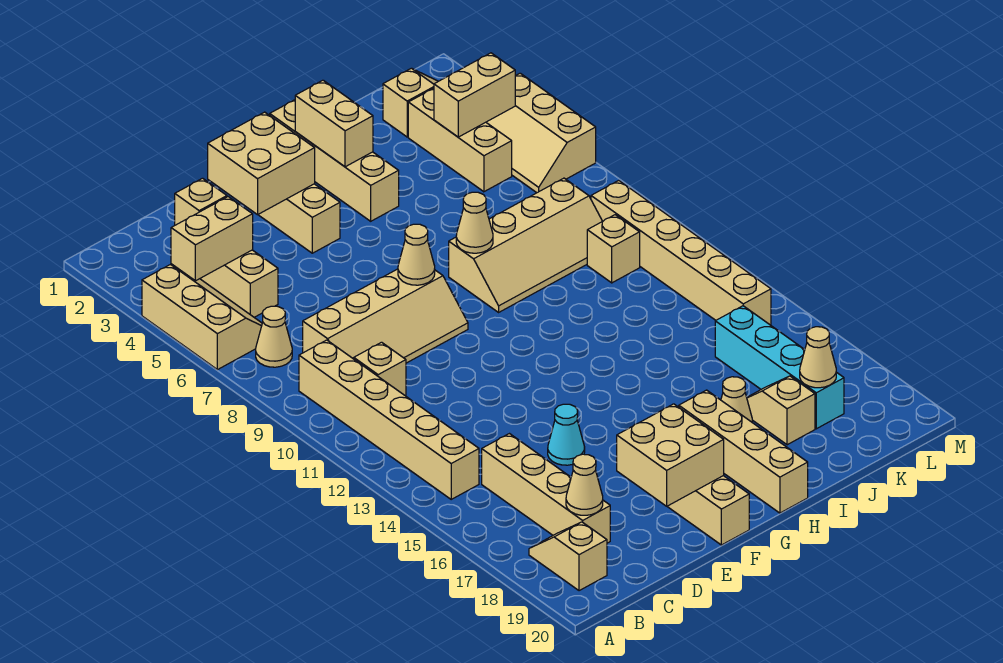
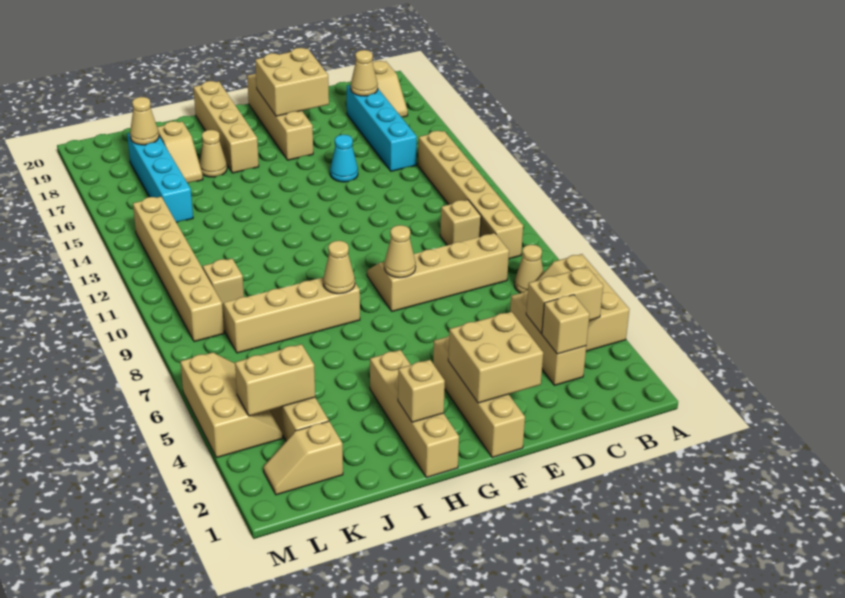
tan 1x4 brick [482,434,610,543] -> cyan 1x4 brick [347,85,417,171]
tan 1x2 brick [295,80,373,167] -> tan 1x1 brick [398,360,445,422]

